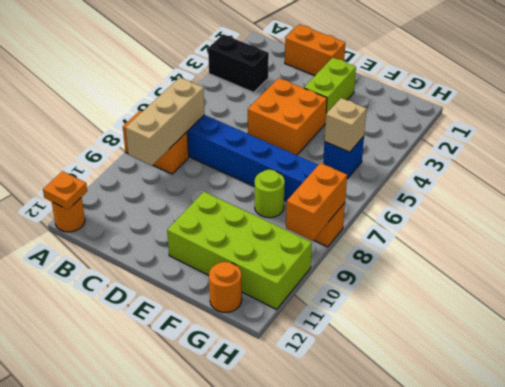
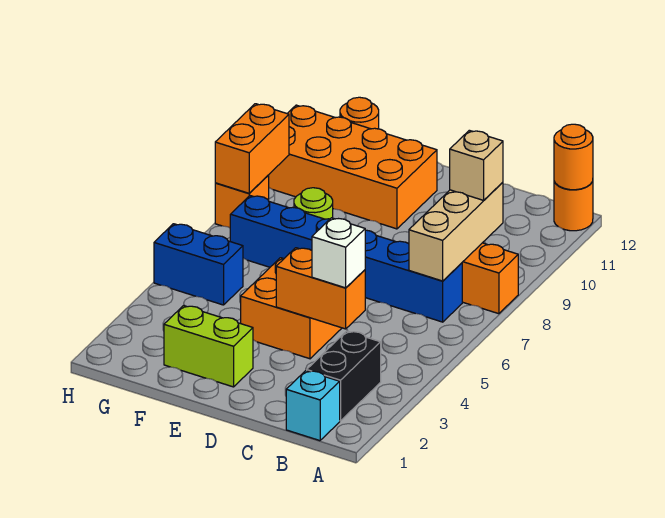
black 1x2 brick [208,34,269,92] -> black 1x2 brick turned to [307,331,381,421]
orange 1x1 plate [43,171,87,210] -> orange 1x1 round brick [554,124,593,190]
none -> cyan 1x1 brick [286,371,340,441]
orange 1x2 brick [285,24,345,76] -> orange 1x2 brick moved to [276,248,365,329]
none -> white 1x1 brick [312,218,365,288]
lime 1x2 brick [304,58,356,114] -> lime 1x2 brick turned to [164,306,253,387]
lime 2x4 brick [167,192,312,309] -> orange 2x4 brick [269,105,437,229]
blue 1x1 brick [323,137,364,179] -> blue 1x2 brick [154,224,243,305]
tan 1x1 brick [325,98,367,152] -> tan 1x1 brick moved to [450,130,503,200]

